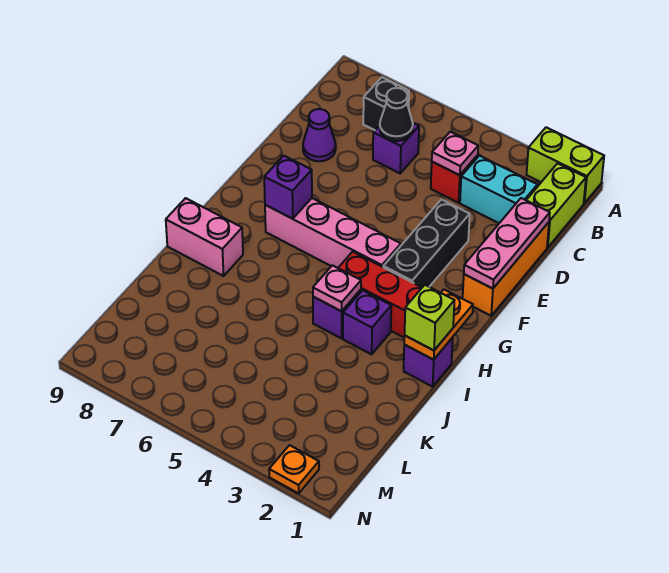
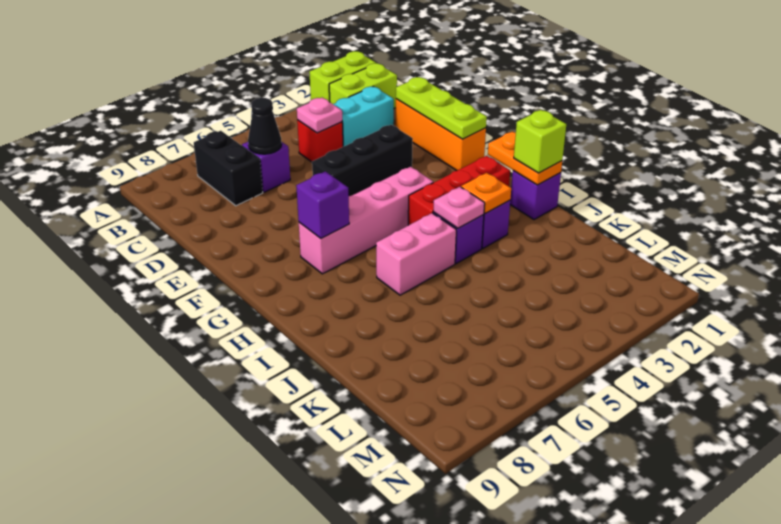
lime 1x2 brick [526,163,586,248] -> lime 1x2 brick turned to [329,63,397,108]
black 1x1 brick [363,77,409,130] -> black 1x2 brick [194,131,263,206]
pink 1x3 plate [464,198,550,289] -> lime 1x3 plate [396,77,487,139]
purple 1x1 cone [303,109,336,161] -> none
black 1x3 brick [383,199,470,287] -> black 1x3 brick turned to [312,125,413,196]
pink 1x2 brick [166,198,243,276] -> pink 1x2 brick moved to [376,213,456,295]
orange 1x1 plate [269,445,319,493] -> orange 1x1 plate moved to [461,173,511,213]

